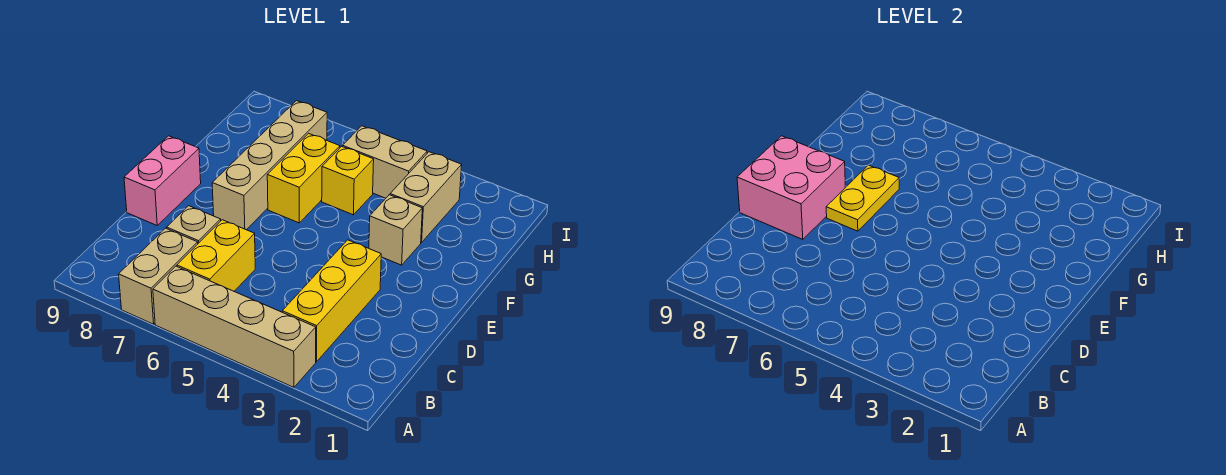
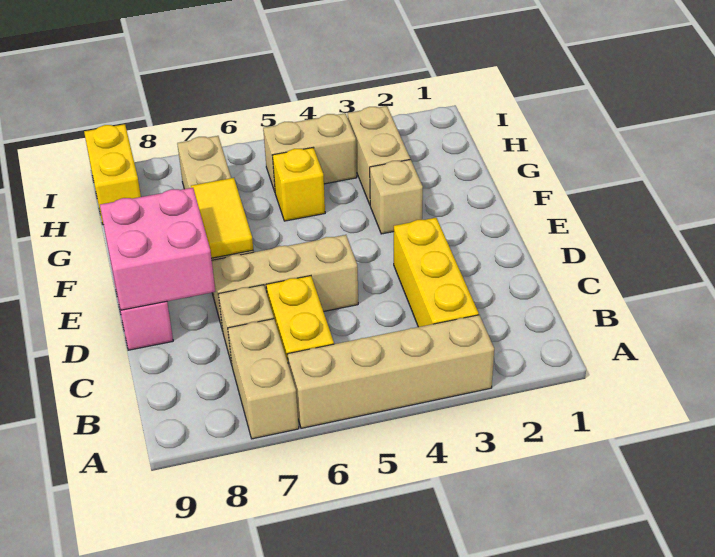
none -> tan 1x3 brick [212,235,358,330]
yellow 1x2 plate [826,165,899,231] -> yellow 1x2 tile [191,178,253,258]
yellow 1x2 brick [267,133,340,223] -> yellow 1x2 brick moved to [84,124,141,225]

